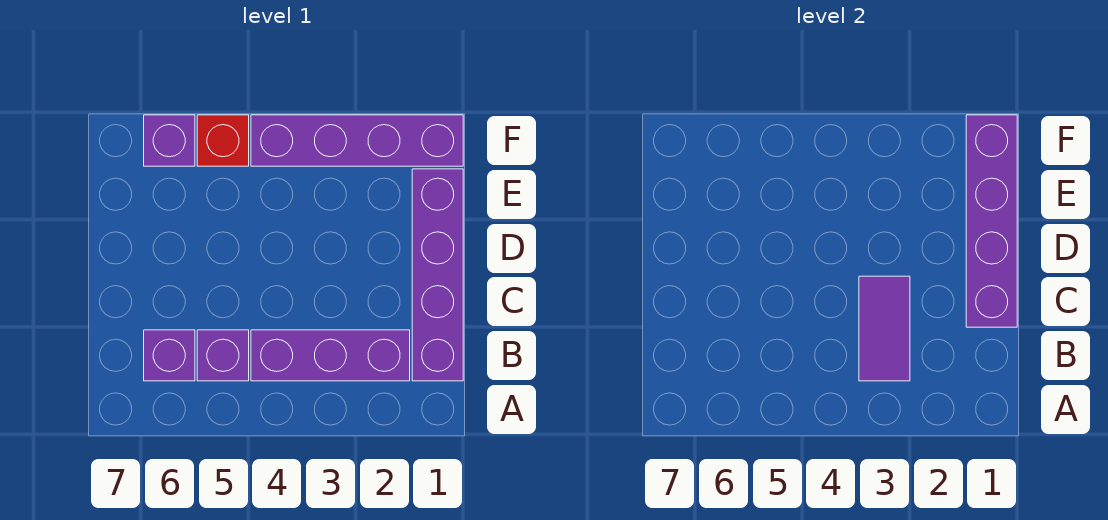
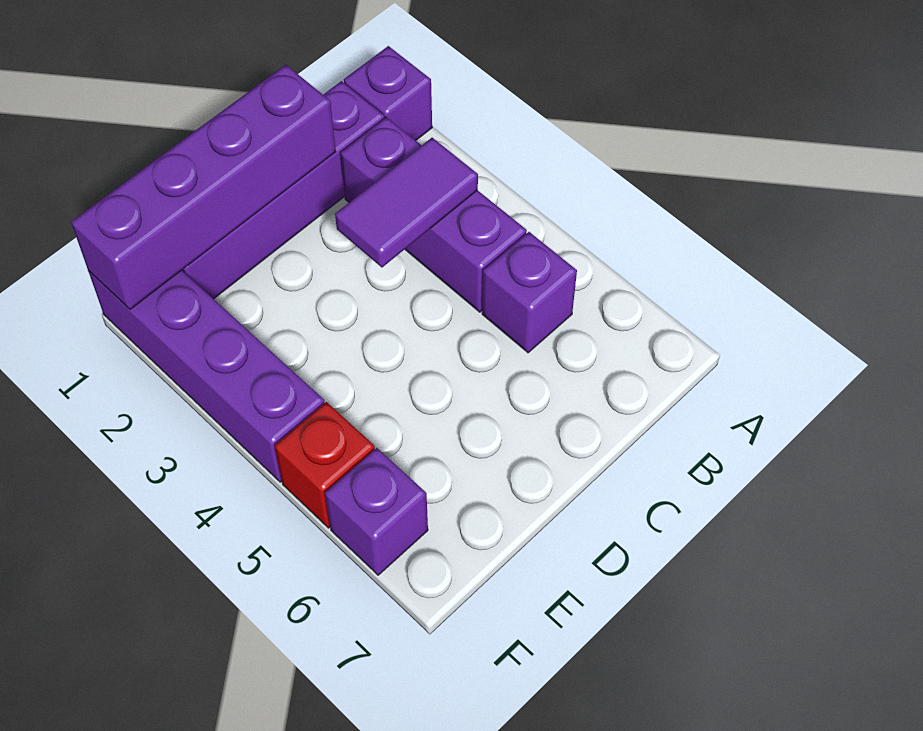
purple 1x1 brick [144,330,195,381] -> purple 1x1 brick moved to [344,46,432,140]

